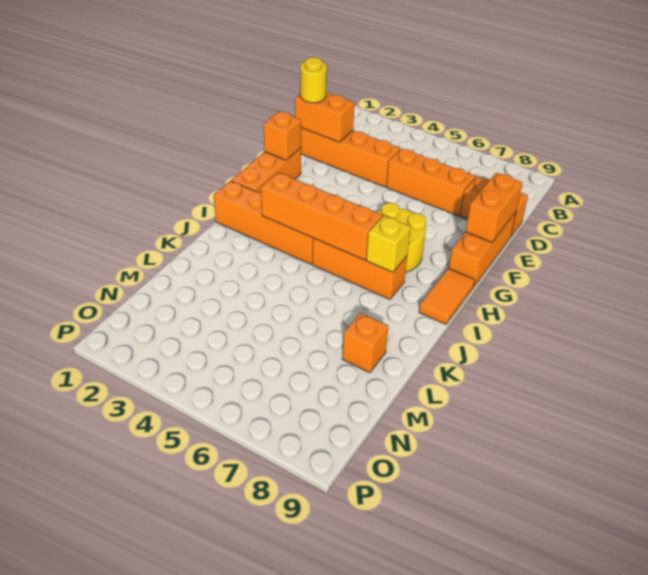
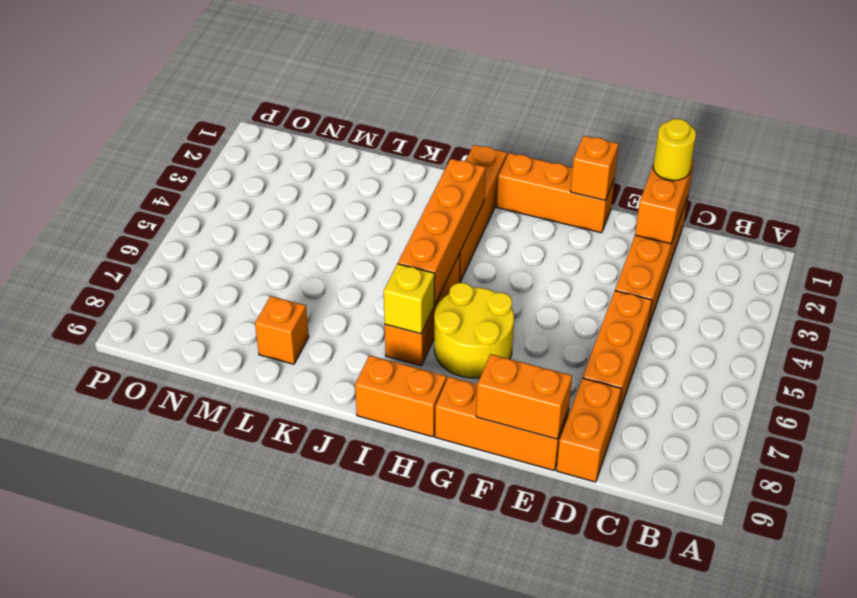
orange 1x2 tile [419,268,475,324] -> orange 1x2 brick [355,355,447,437]

